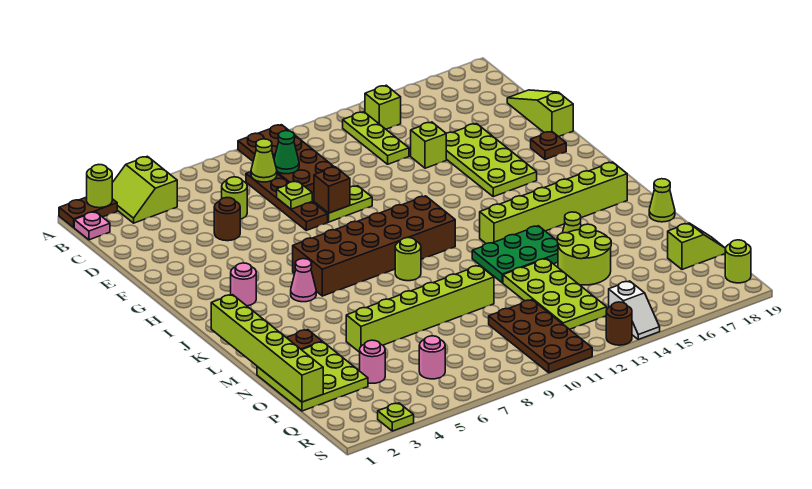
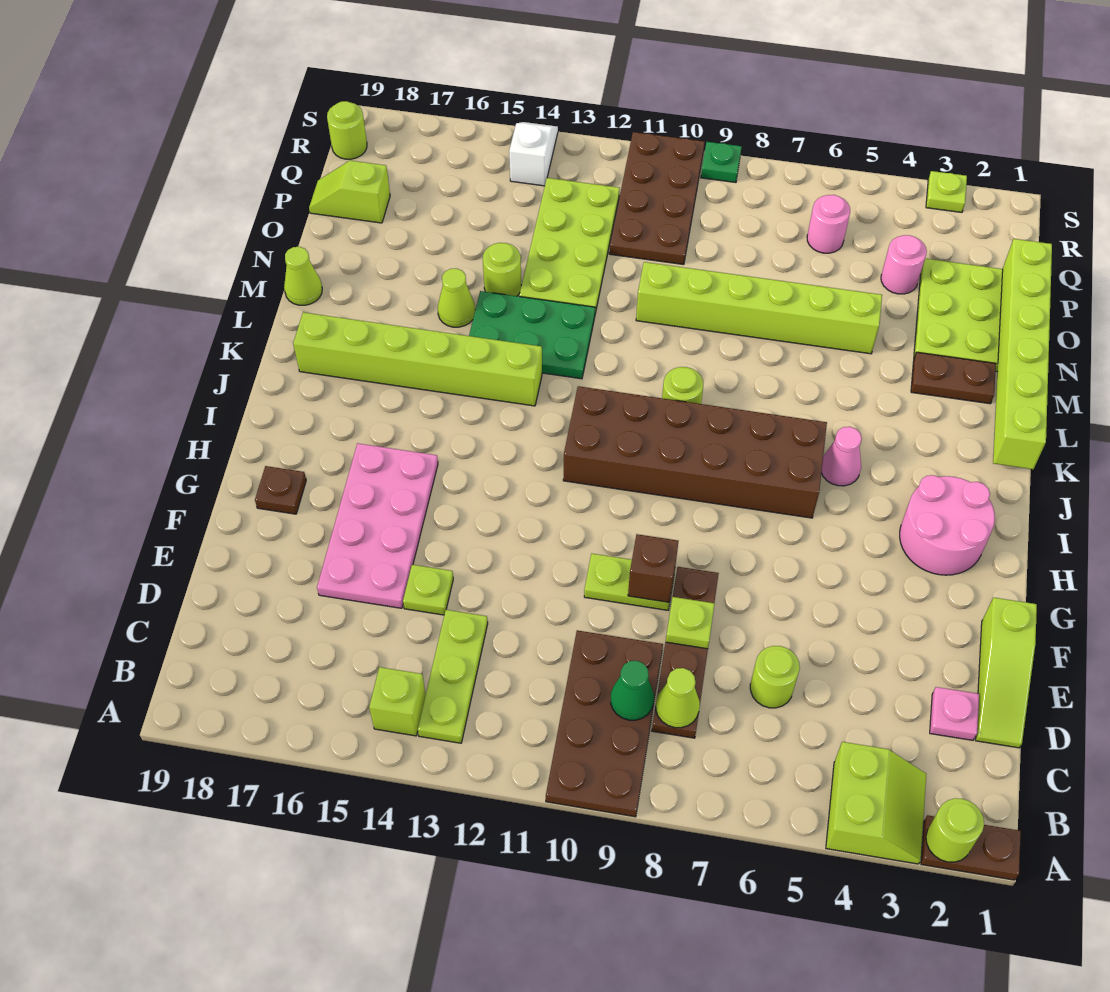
pink 1x1 plate [74,212,110,240] -> pink 1x1 plate moved to [930,687,979,740]
lime 1x3 slope [507,90,573,137] -> lime 1x3 slope moved to [976,598,1037,748]
brown 1x1 round brick [214,198,240,241] -> none
lime 1x1 brick [411,122,446,168] -> lime 1x1 plate [403,565,453,615]
lime 2x4 plate [446,124,537,197] -> pink 2x4 plate [317,443,438,608]
pink 1x1 round brick [231,263,256,306] -> pink 2x2 round brick [900,475,995,575]
lime 2x2 round brick [557,224,611,285] -> lime 1x1 round brick [483,243,521,296]
none -> green 1x1 plate [701,142,742,183]
brown 1x1 round brick [606,302,632,345] -> none

